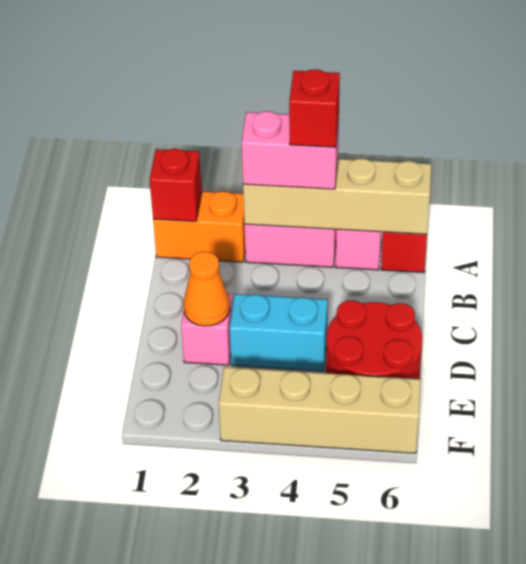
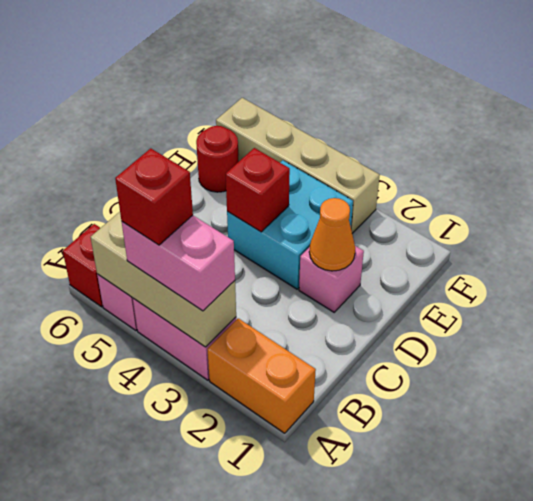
red 1x1 brick [150,149,202,221] -> red 1x1 brick moved to [226,148,290,232]
tan 1x4 brick [243,159,431,234] -> tan 1x3 brick [91,212,236,347]
cyan 1x2 brick [229,294,328,371] -> cyan 2x2 brick [227,160,353,289]
red 2x2 round brick [326,300,422,379] -> red 1x1 round brick [196,126,239,192]

